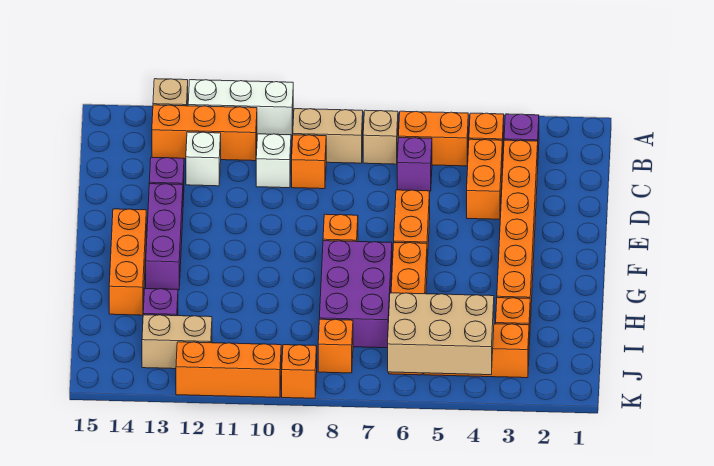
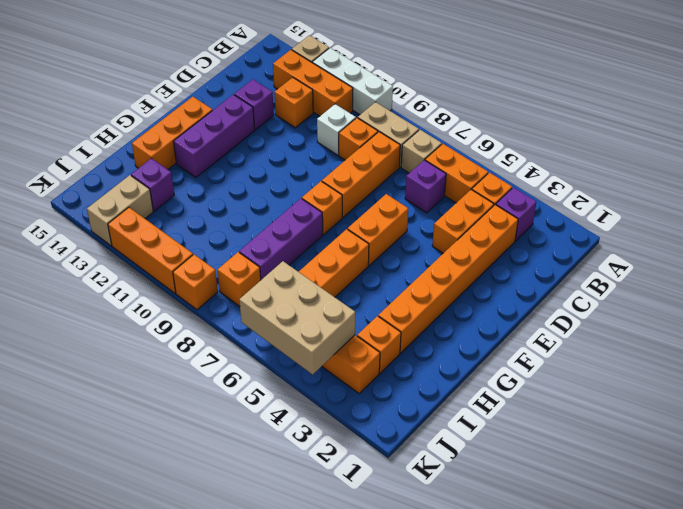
none -> orange 1x3 brick [322,132,400,217]
white 1x1 brick [186,132,221,186] -> orange 1x1 brick [275,77,313,128]
purple 2x3 brick [319,241,392,348] -> purple 1x3 brick [239,199,323,280]
tan 1x2 brick [142,315,212,369] -> tan 1x2 brick turned to [87,175,153,246]

